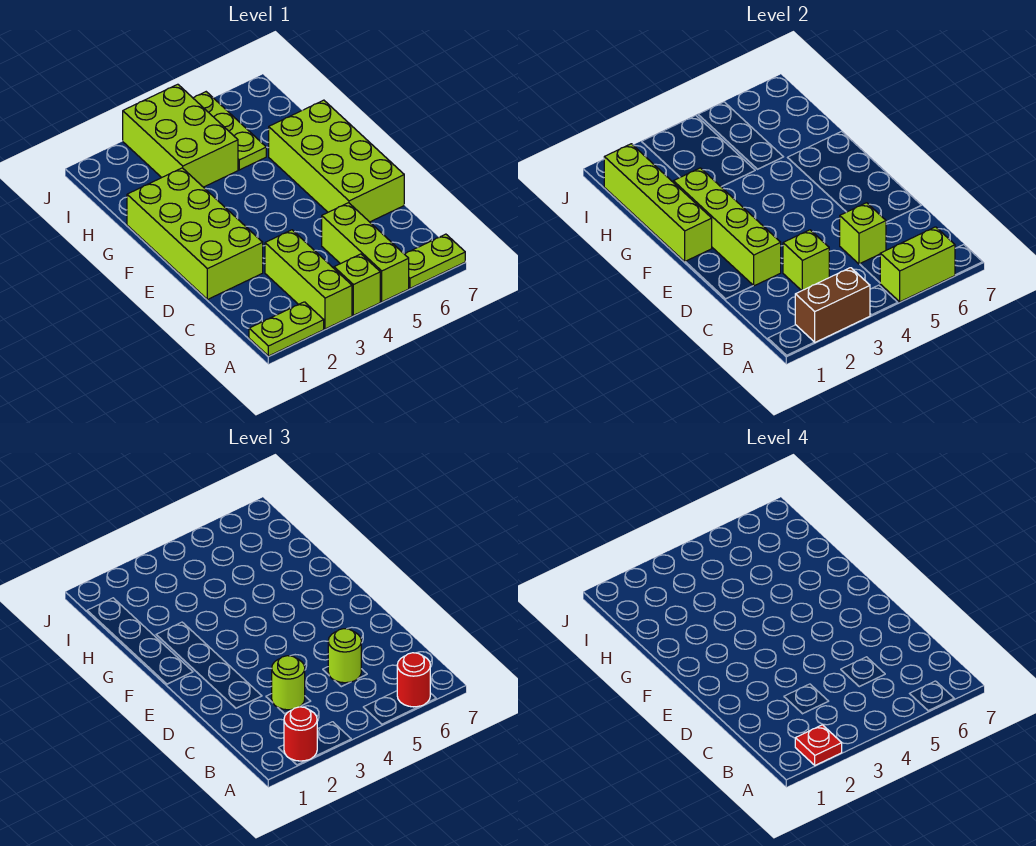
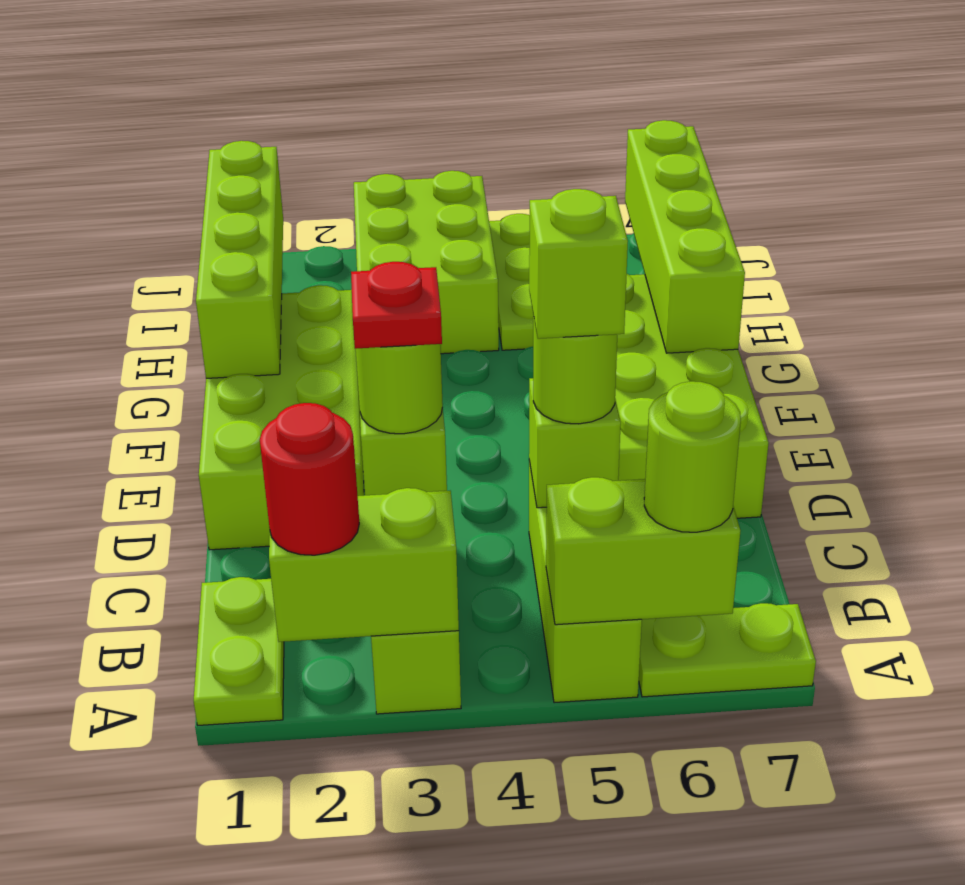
lime 1x2 plate [249,302,324,356] -> lime 1x2 plate turned to [194,577,284,725]
brown 1x2 brick [795,268,870,342] -> lime 1x2 brick [269,488,459,642]
red 1x1 plate [795,725,842,765] -> red 1x1 plate moved to [351,262,442,349]
lime 1x1 brick [334,254,380,315] -> lime 1x1 brick moved to [529,189,628,339]
red 1x1 round brick [397,653,430,707] -> lime 1x1 round brick [644,381,741,532]
lime 1x4 brick [673,168,781,286] -> lime 1x4 brick moved to [625,120,745,353]

